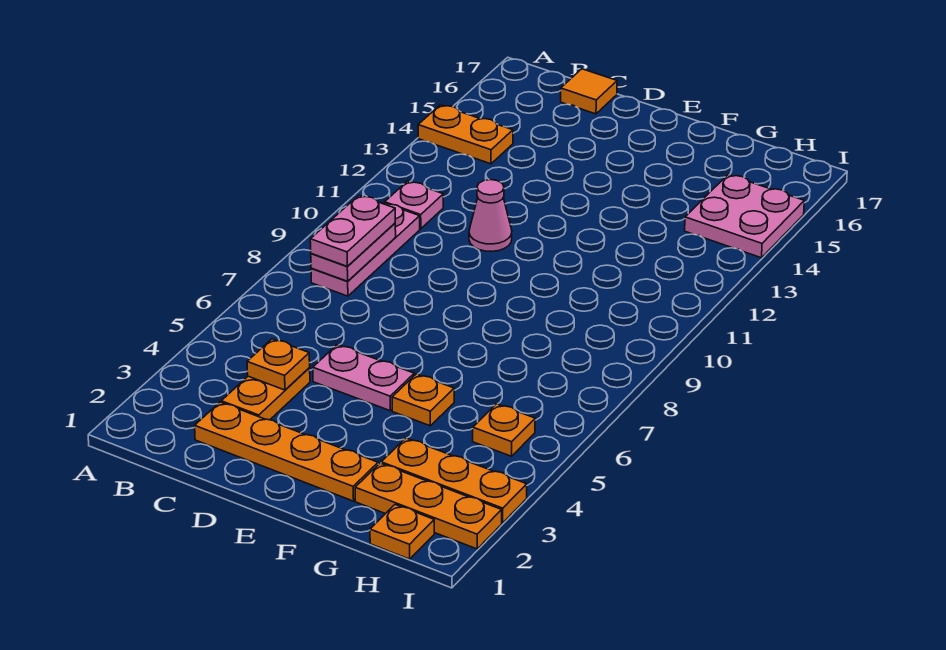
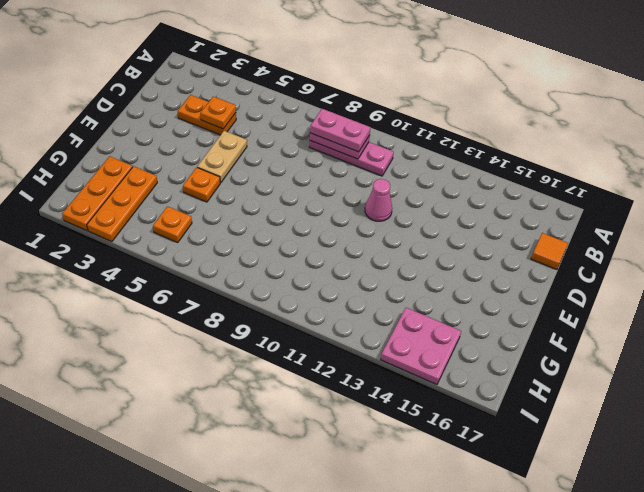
orange 1x2 plate [418,105,513,164] -> none
pink 1x1 plate [385,181,443,229] -> none
orange 1x4 plate [195,402,378,501] -> none
pink 1x2 plate [313,345,414,411] -> tan 1x2 plate [197,131,247,183]
orange 1x1 plate [370,505,434,559] -> none

